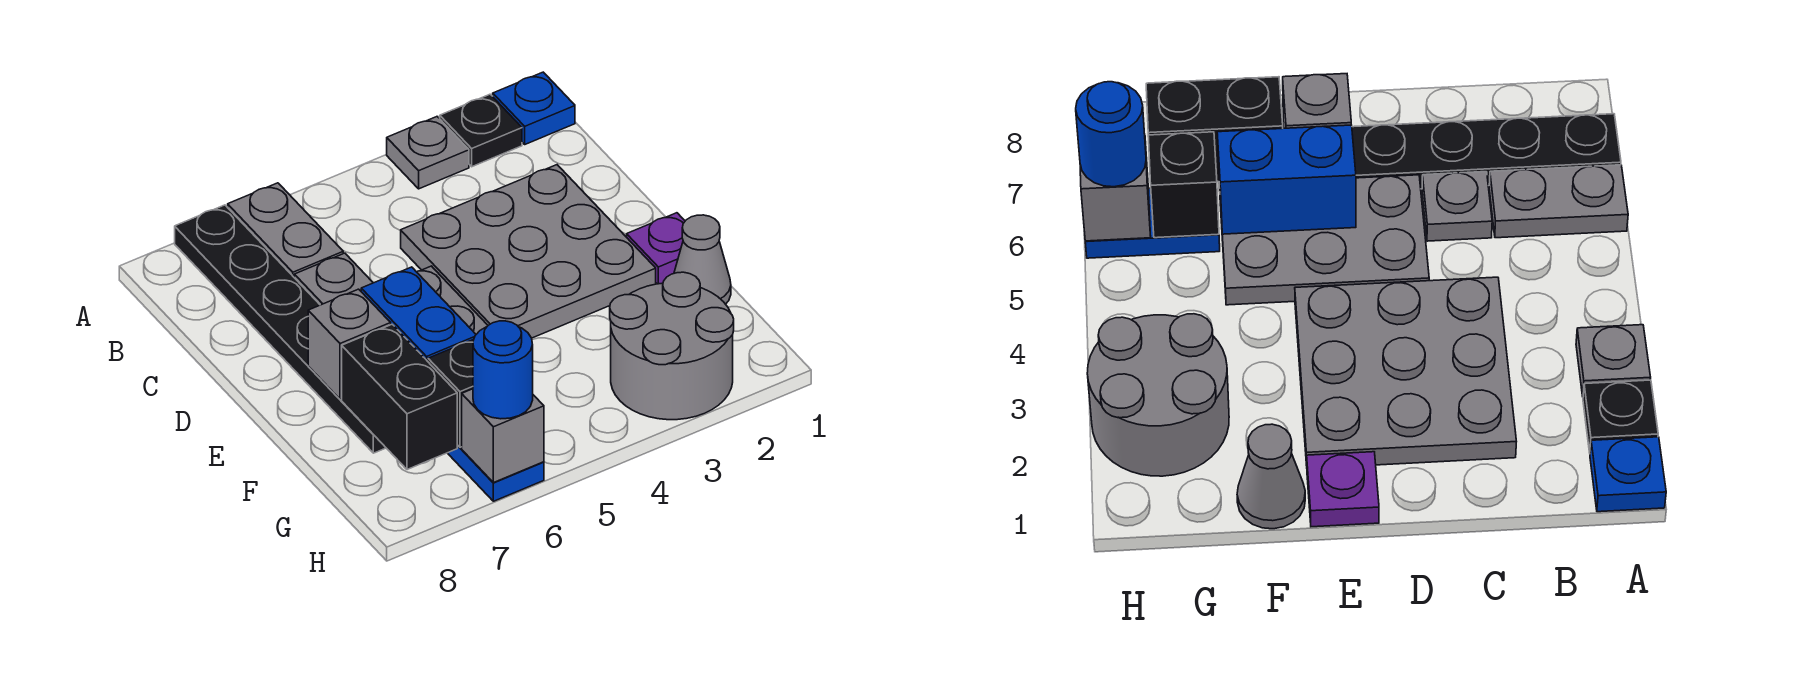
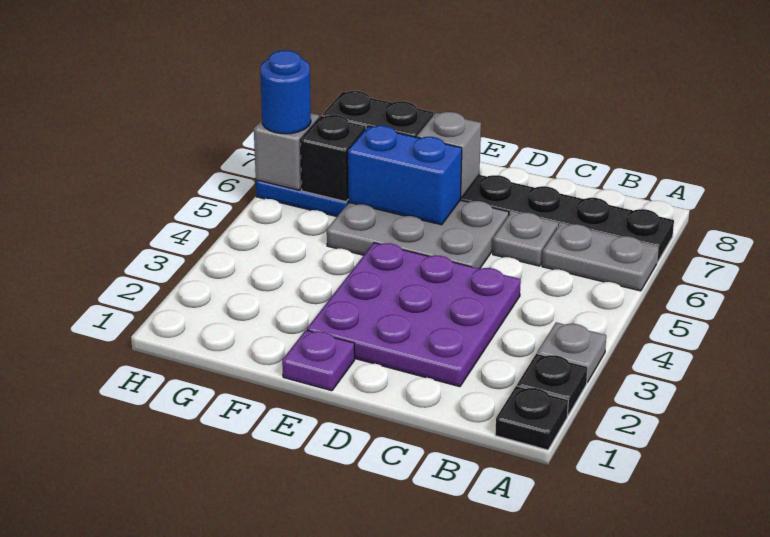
blue 1x1 plate [493,72,575,144] -> black 1x1 plate [495,386,568,450]
grey 3x3 plate [401,165,656,338] -> purple 3x3 plate [307,243,521,387]
grey 1x1 cone [674,215,731,304] -> none
grey 2x2 round brick [610,272,734,420] -> none

